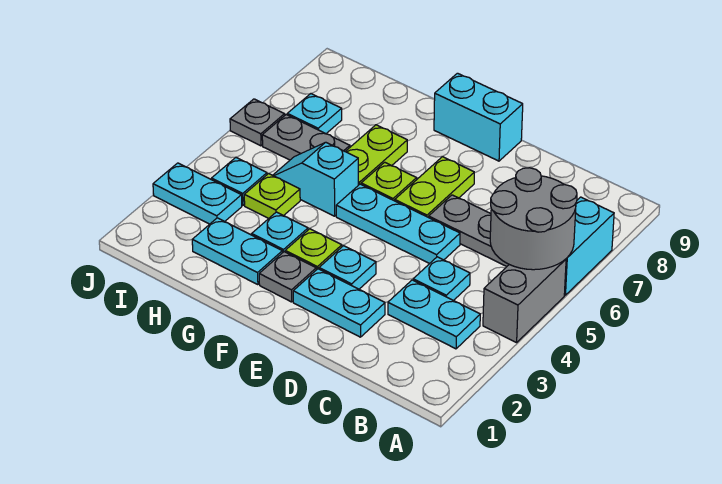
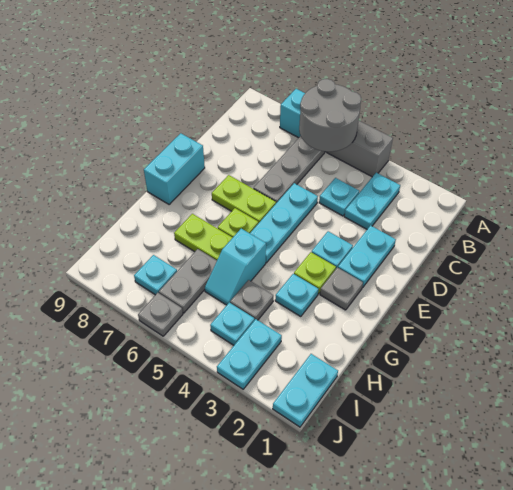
cyan 1x2 plate [192,218,282,285] -> cyan 1x2 plate moved to [273,354,338,427]
lime 1x1 plate [244,174,300,218] -> grey 1x1 plate [230,280,273,320]

